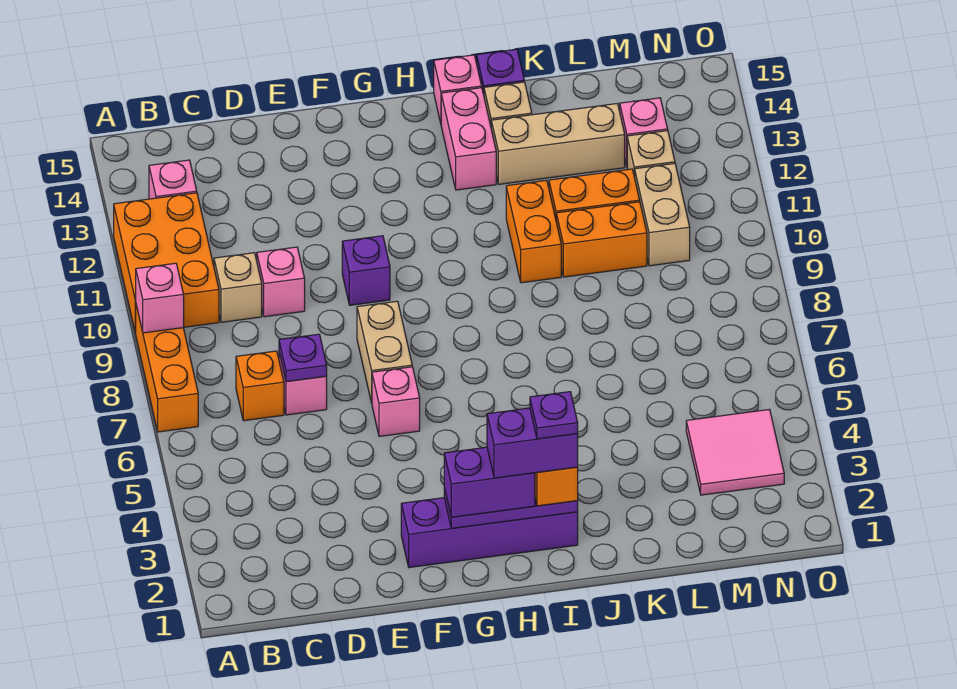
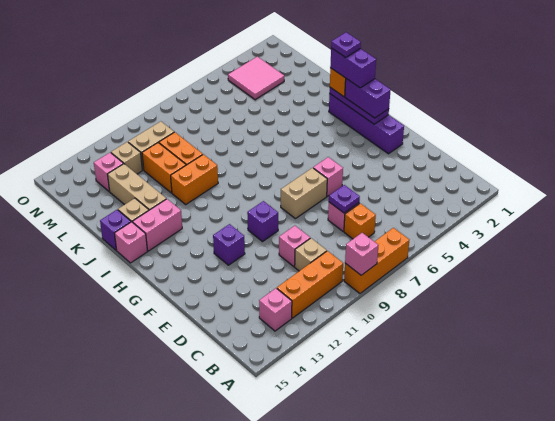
orange 2x3 brick [114,193,219,333] -> orange 1x3 brick [277,251,343,318]
none -> purple 1x1 brick [213,224,245,265]

